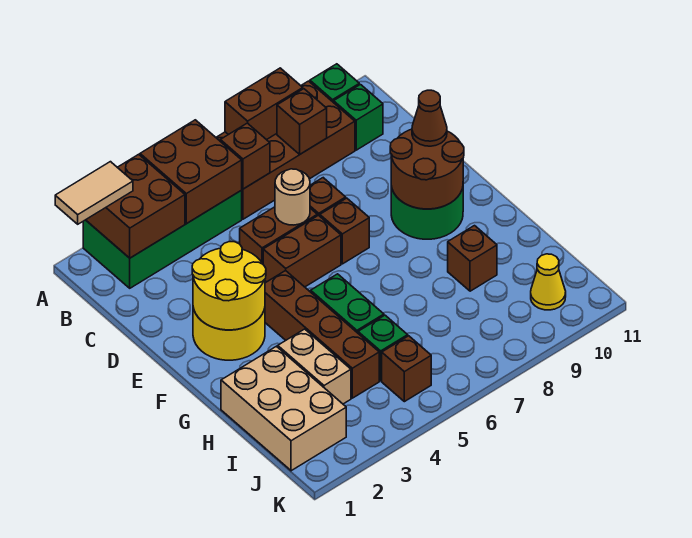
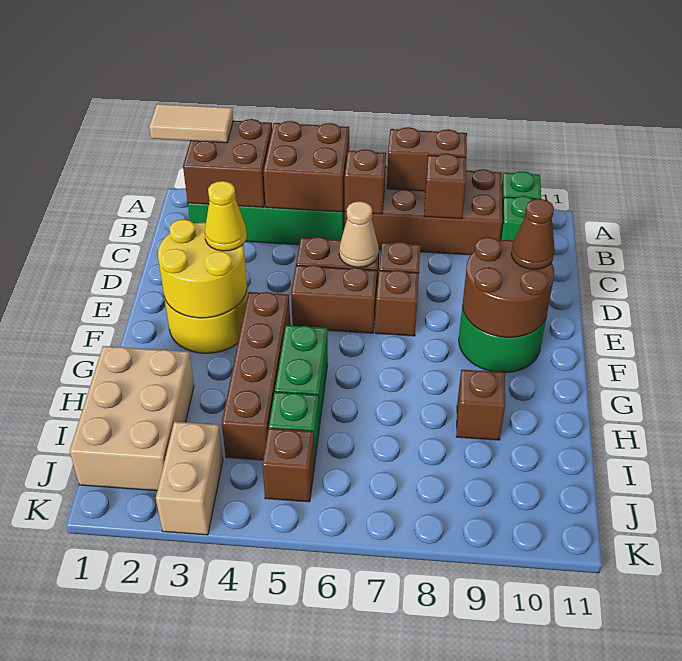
tan 1x1 round brick [275,169,310,225] -> tan 1x1 cone [339,201,379,267]
tan 1x2 brick [278,329,351,404] -> tan 1x2 brick moved to [156,422,223,535]
yellow 1x1 cone [531,254,566,310] -> yellow 1x1 cone moved to [205,181,247,251]

